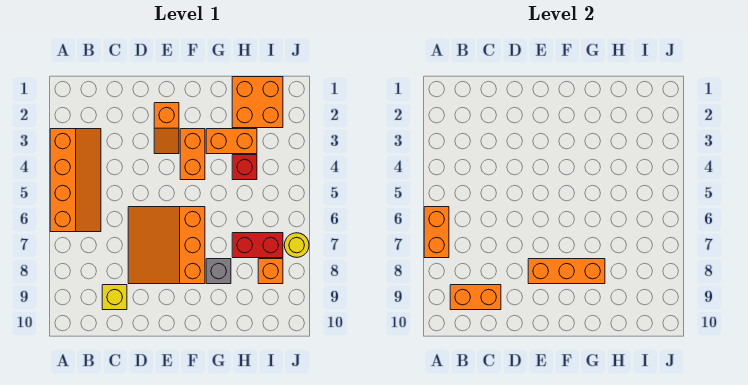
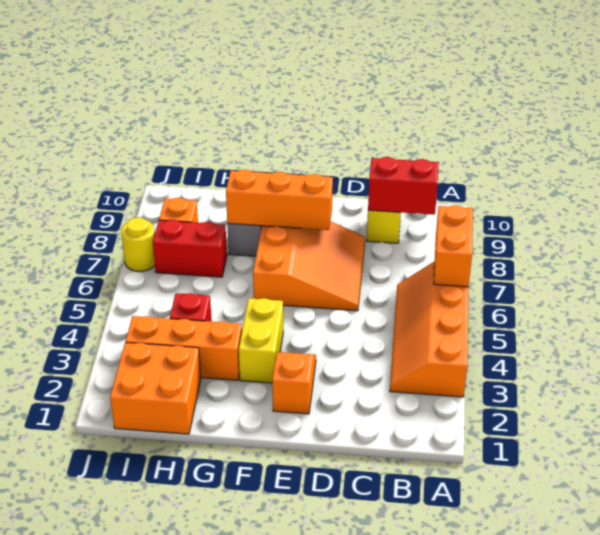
orange 1x2 brick [450,285,501,310] -> red 1x2 brick [368,157,439,215]
orange 1x2 brick [180,129,205,180] -> yellow 1x2 brick [239,298,283,383]
orange 1x2 brick [206,129,257,154] -> orange 1x3 brick [126,316,242,380]

